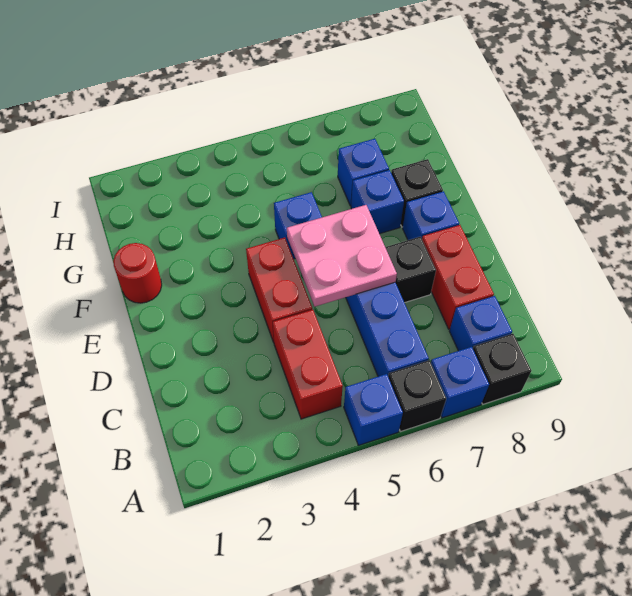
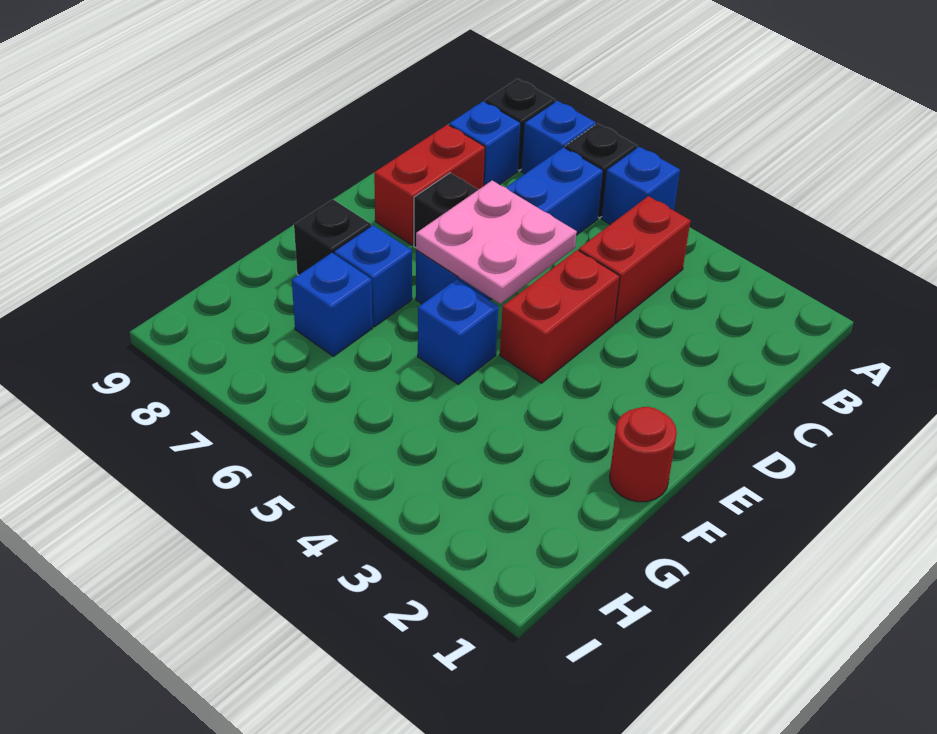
blue 1x1 brick [403,191,459,240] -> none

